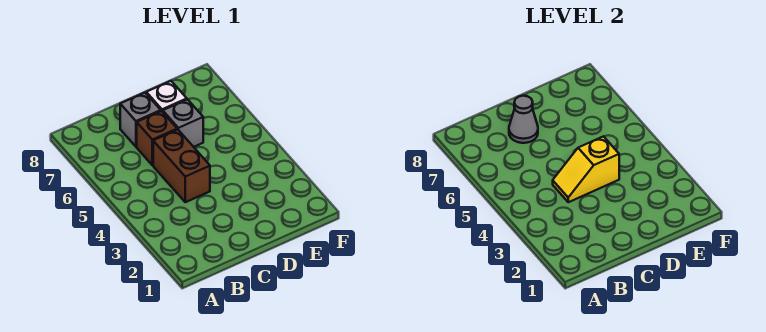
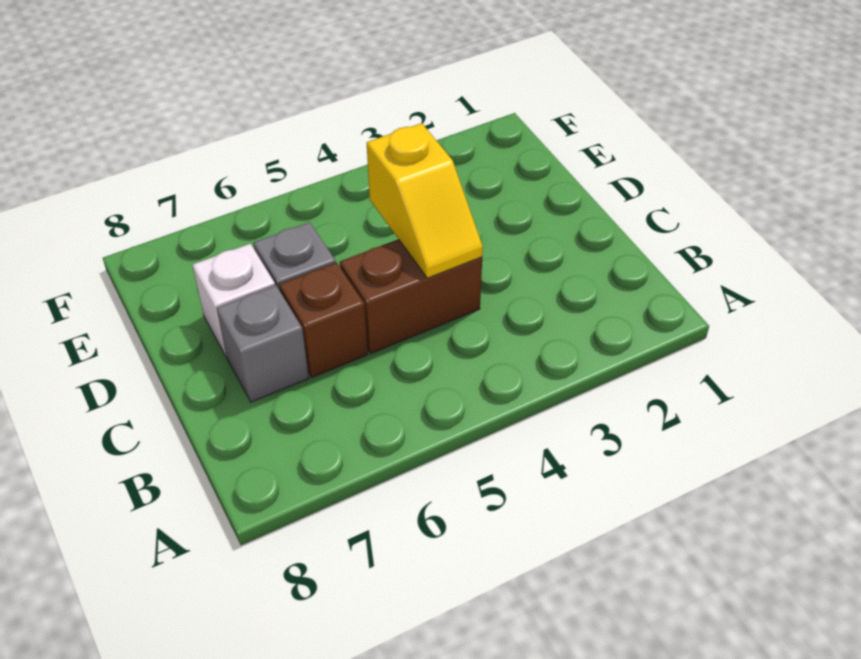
grey 1x1 cone [509,96,538,143] -> none

